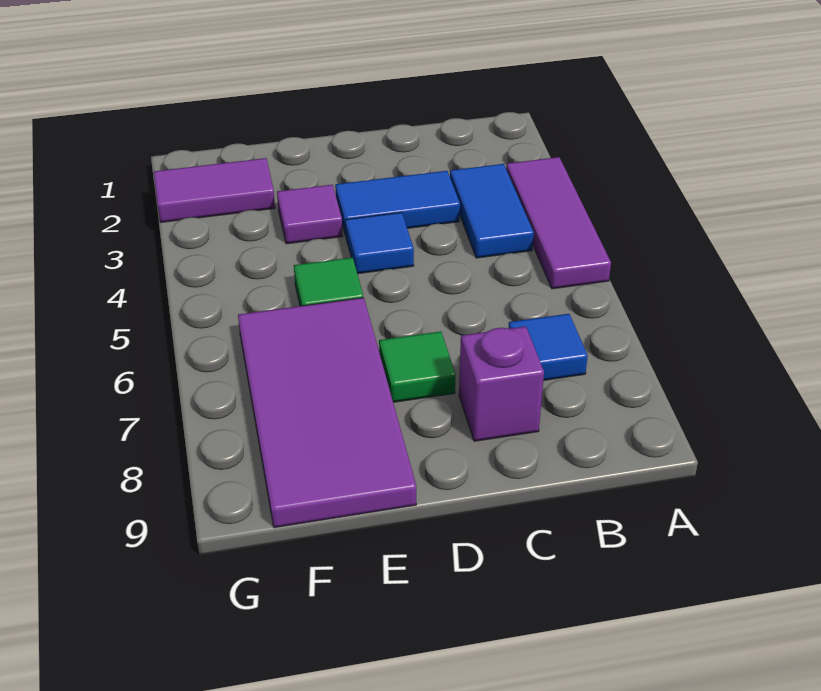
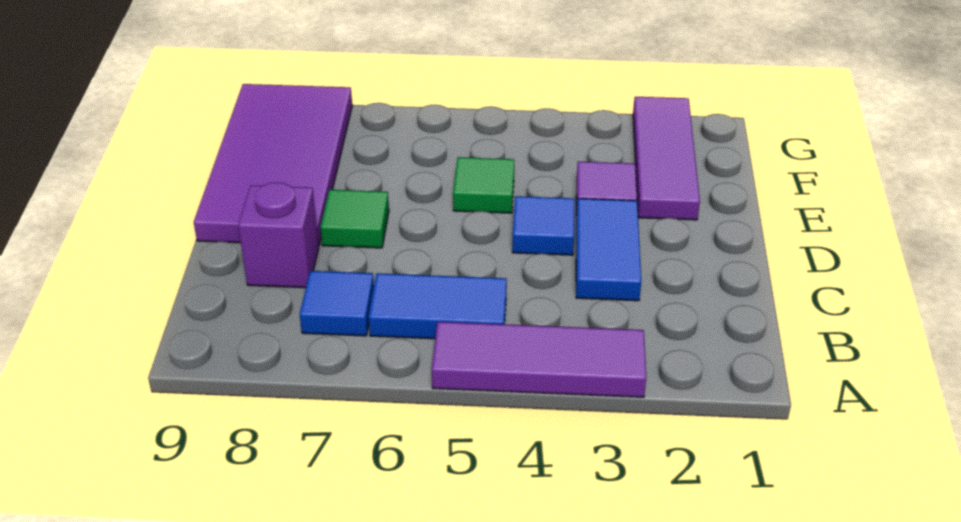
blue 1x2 tile [450,164,534,258] -> blue 1x2 tile moved to [368,273,507,339]
purple 2x4 tile [238,298,416,528] -> purple 2x4 tile turned to [194,84,352,245]
purple 1x2 tile [154,158,275,222] -> purple 1x3 tile [633,97,700,220]

